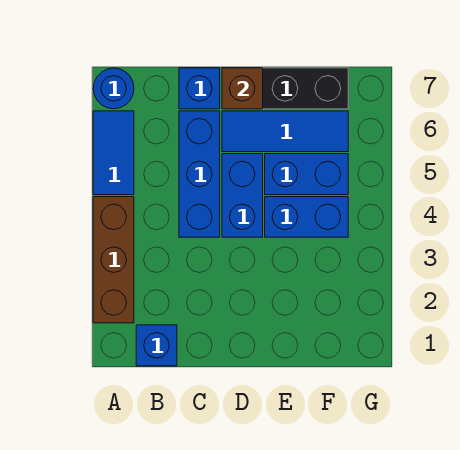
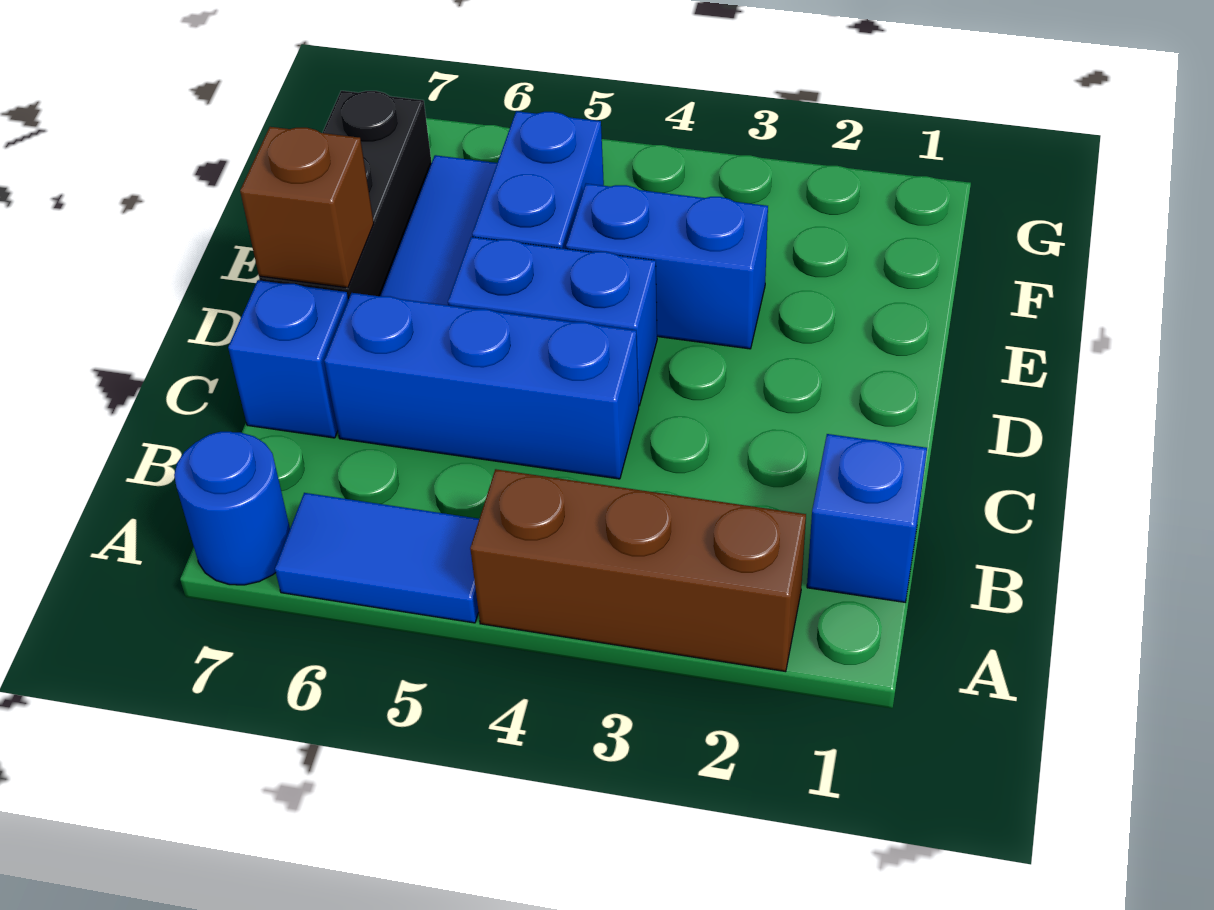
blue 1x2 brick [265,197,348,237] -> blue 1x2 brick turned to [566,184,768,349]

